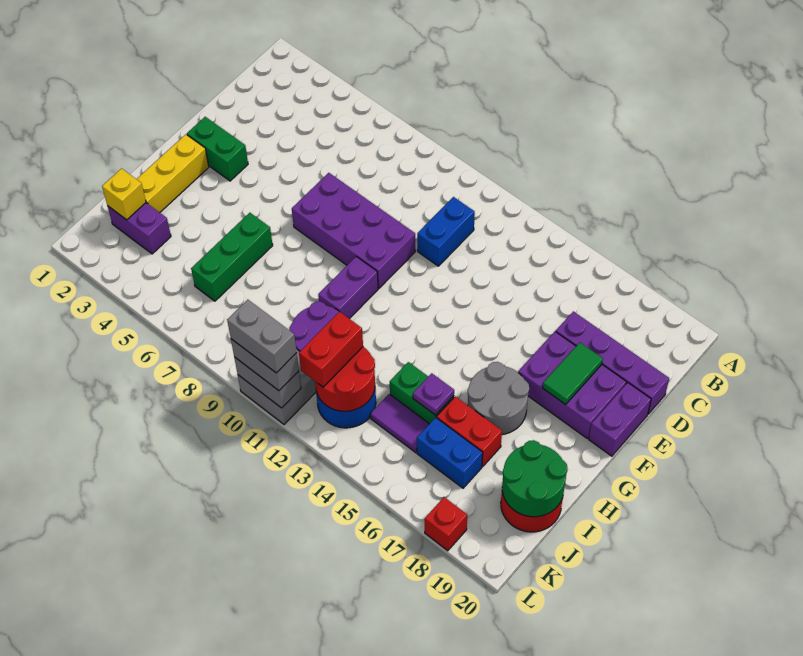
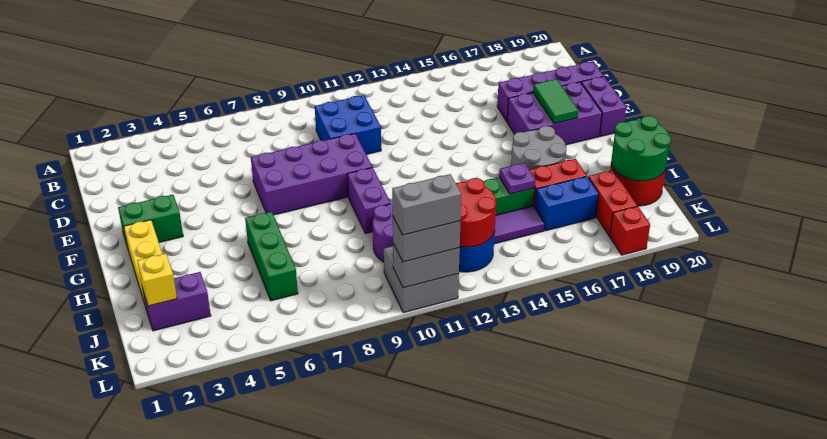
blue 1x2 brick [417,197,475,266] -> blue 2x2 brick [315,95,381,154]
red 1x2 brick [299,312,363,387] -> red 1x2 brick moved to [588,170,637,236]

